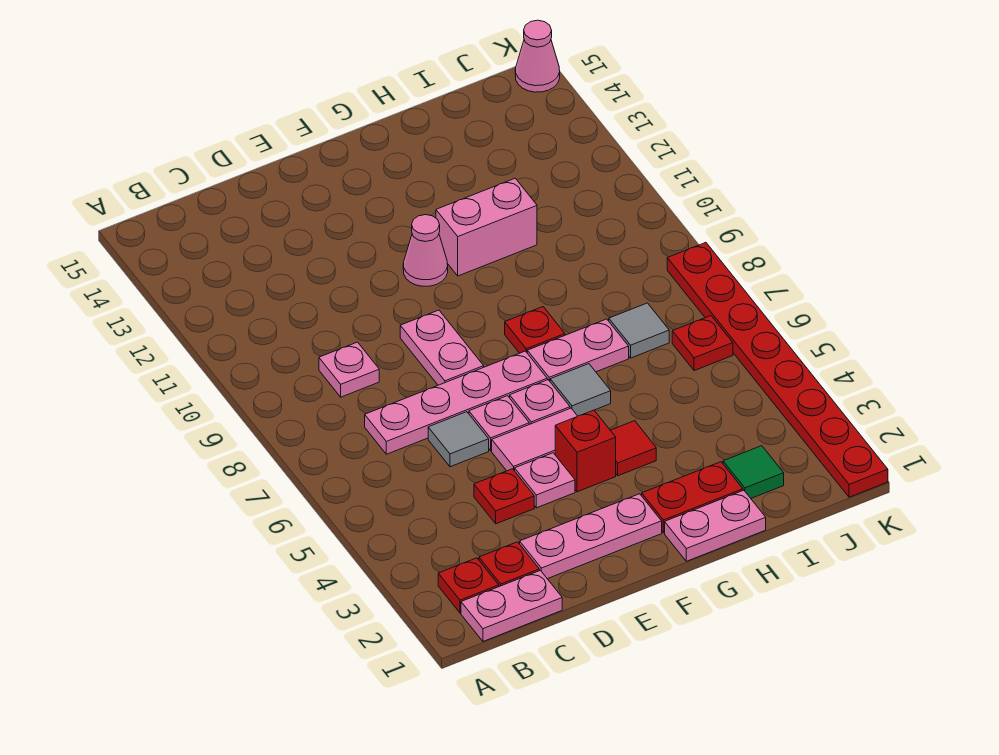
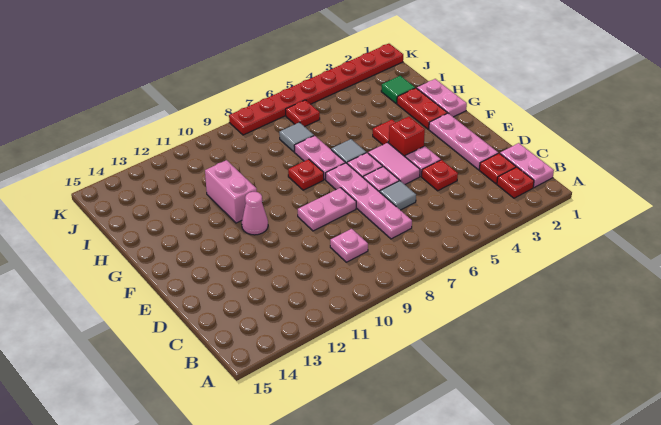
pink 1x1 cone [515,20,560,92] -> none

